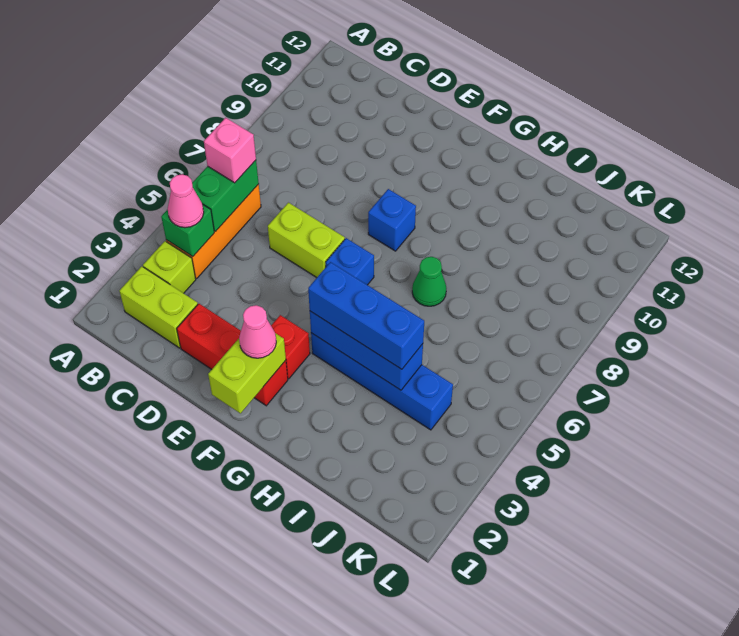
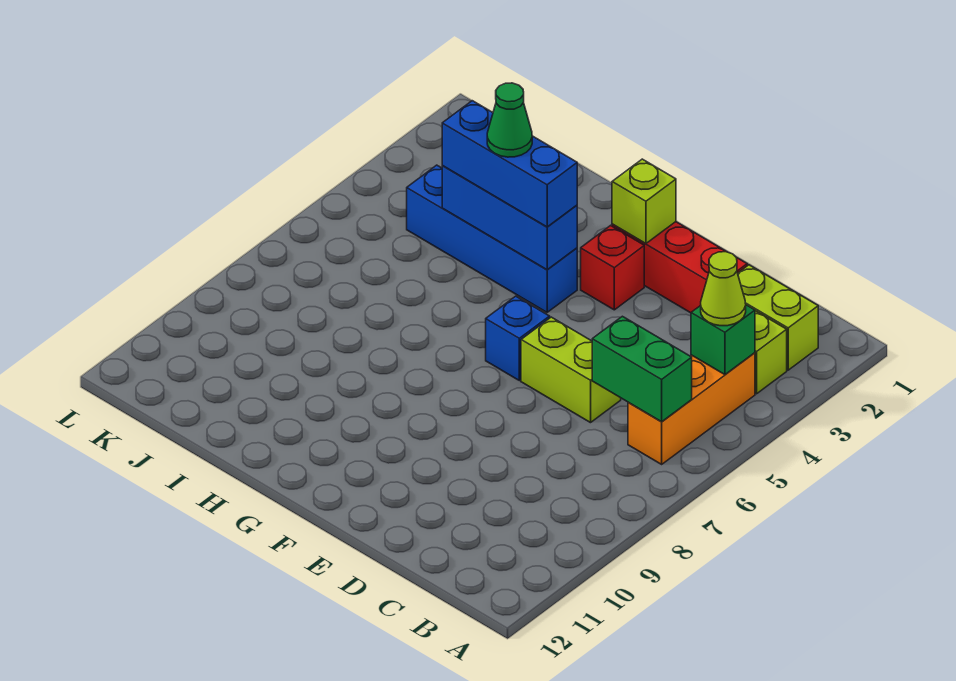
pink 1x1 cone [168,174,204,228] -> lime 1x1 cone [701,252,746,326]
green 1x2 brick [192,160,259,232] -> green 1x2 brick turned to [592,316,692,422]
pink 1x1 brick [204,118,256,183] -> none
lime 1x2 brick [208,333,286,413] -> lime 1x1 brick [612,159,676,243]
pink 1x1 cone [239,305,276,358] -> none
blue 1x1 brick [368,189,416,251] -> none
green 1x1 cone [412,257,446,306] -> green 1x1 cone moved to [487,83,532,157]

